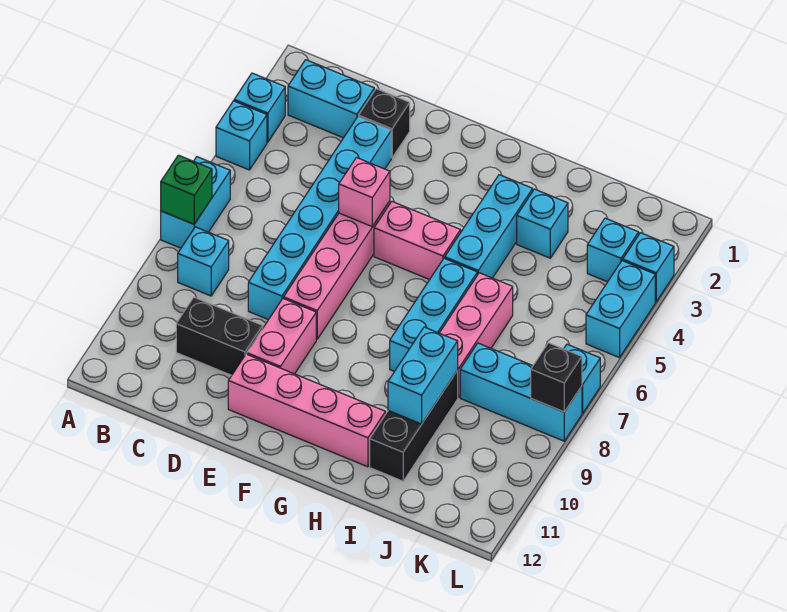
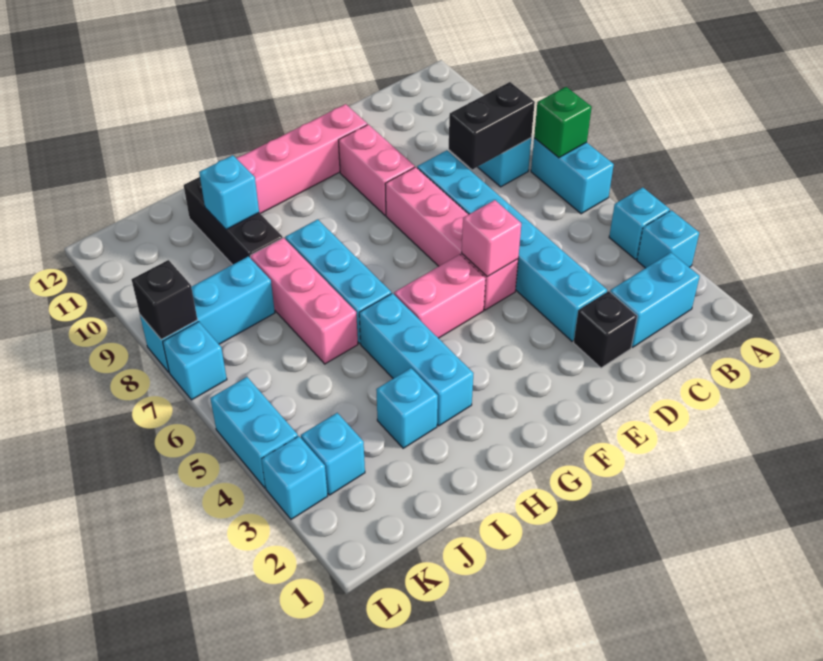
black 1x2 brick [176,297,263,375] -> black 1x2 brick moved to [449,82,535,169]
cyan 1x2 brick [388,327,458,424] -> cyan 1x1 brick [199,155,259,229]

